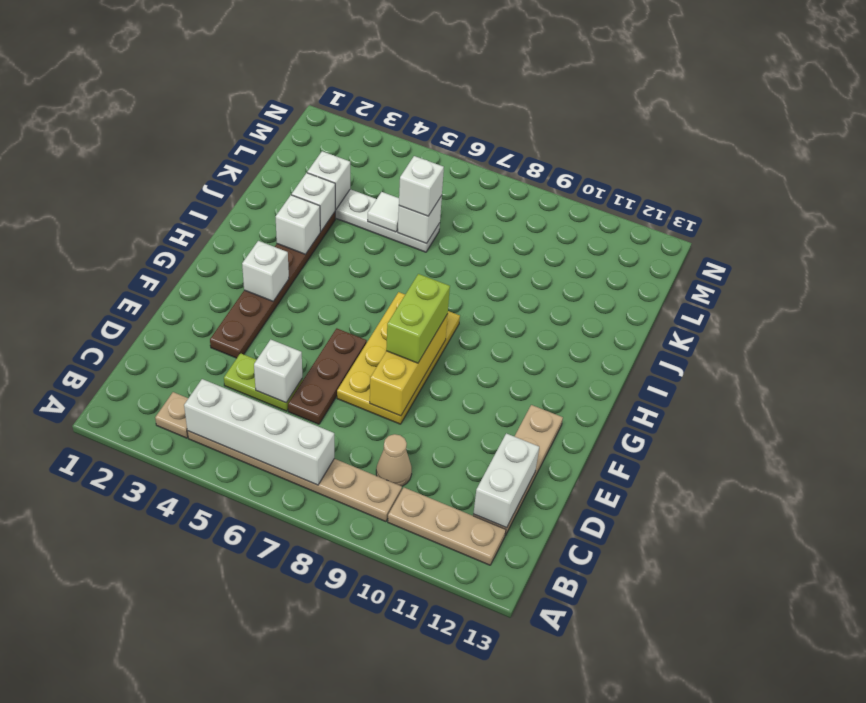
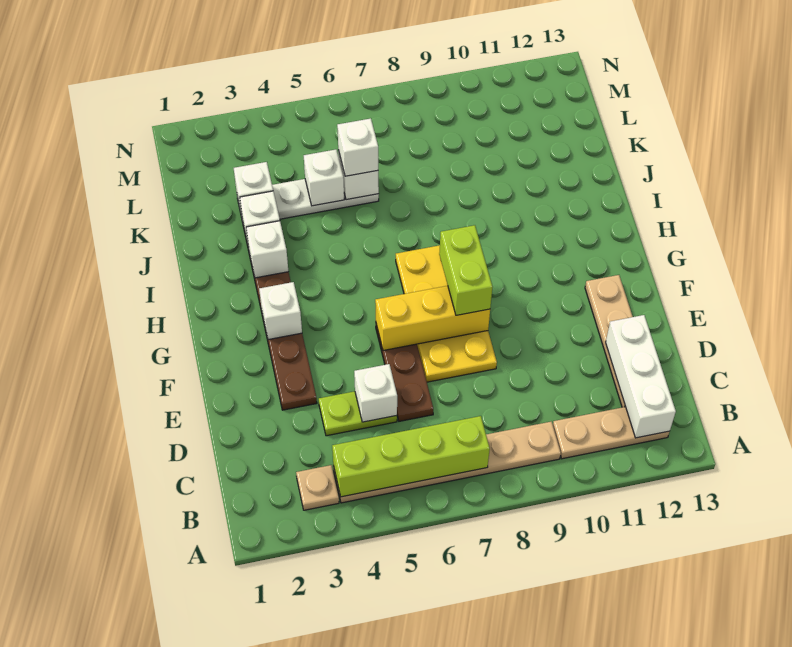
white 1x4 brick [184,379,334,485] -> lime 1x4 brick [332,416,490,497]
tan 1x1 cone [376,434,412,486] -> none
white 1x2 brick [473,433,539,528] -> white 1x3 brick [606,315,676,438]
yellow 1x3 brick [370,314,448,416] -> yellow 1x3 brick turned to [375,286,490,351]
white 1x1 tile [368,192,399,232] -> white 1x1 brick [304,149,344,206]

